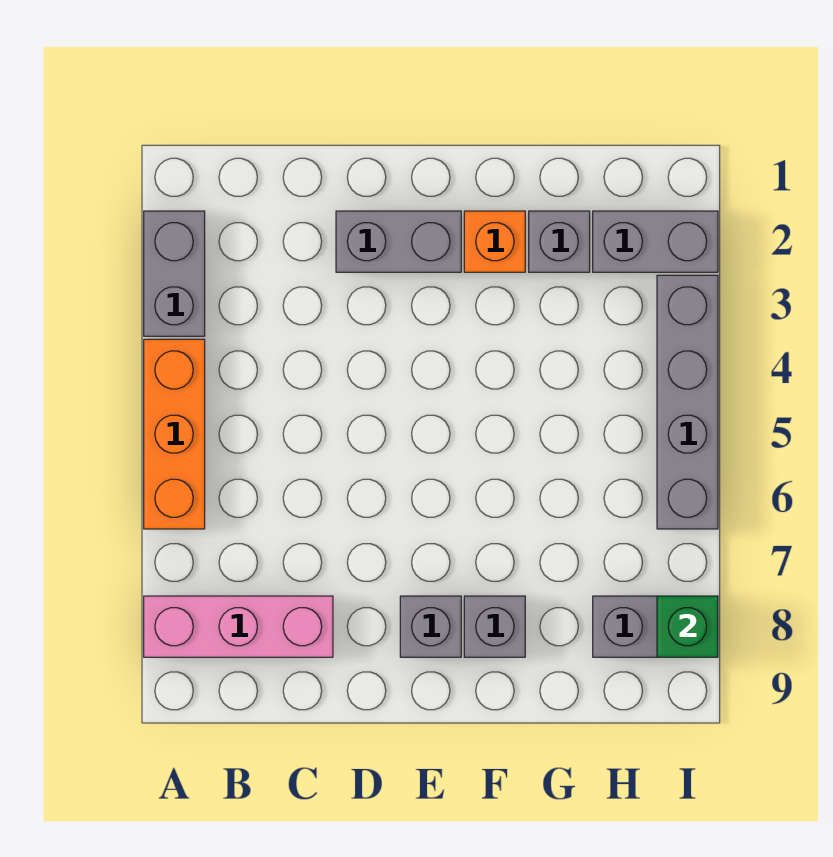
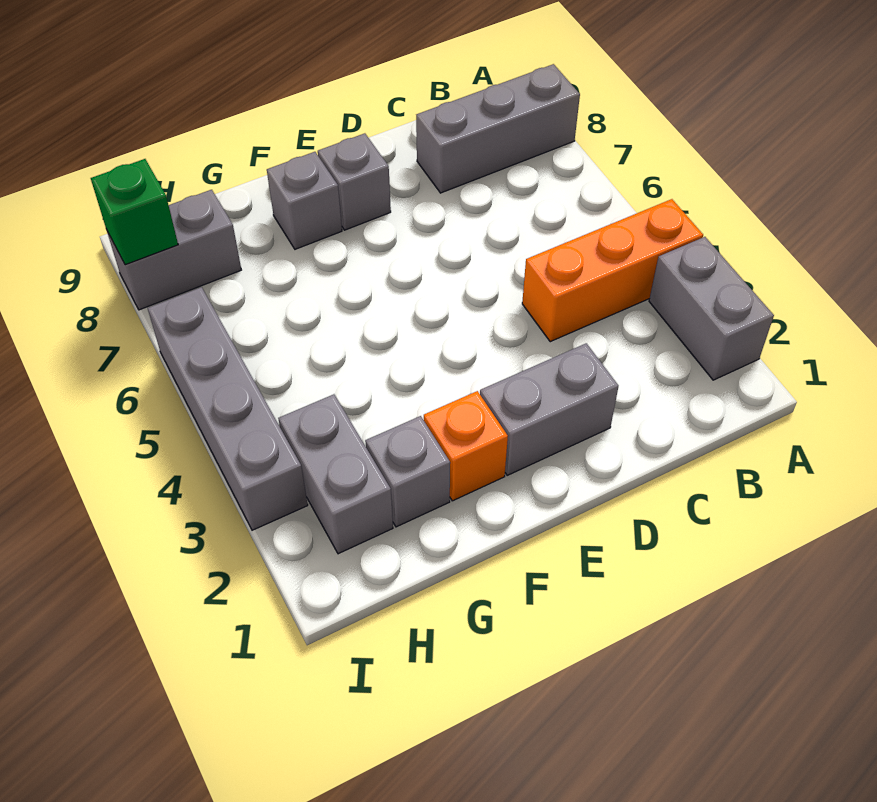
orange 1x3 brick [144,339,205,529] -> orange 1x3 brick turned to [522,199,703,342]
pink 1x3 brick [144,596,333,657] -> grey 1x3 brick [416,64,580,193]
grey 1x2 brick [593,211,718,272] -> grey 1x2 brick turned to [278,394,393,554]

